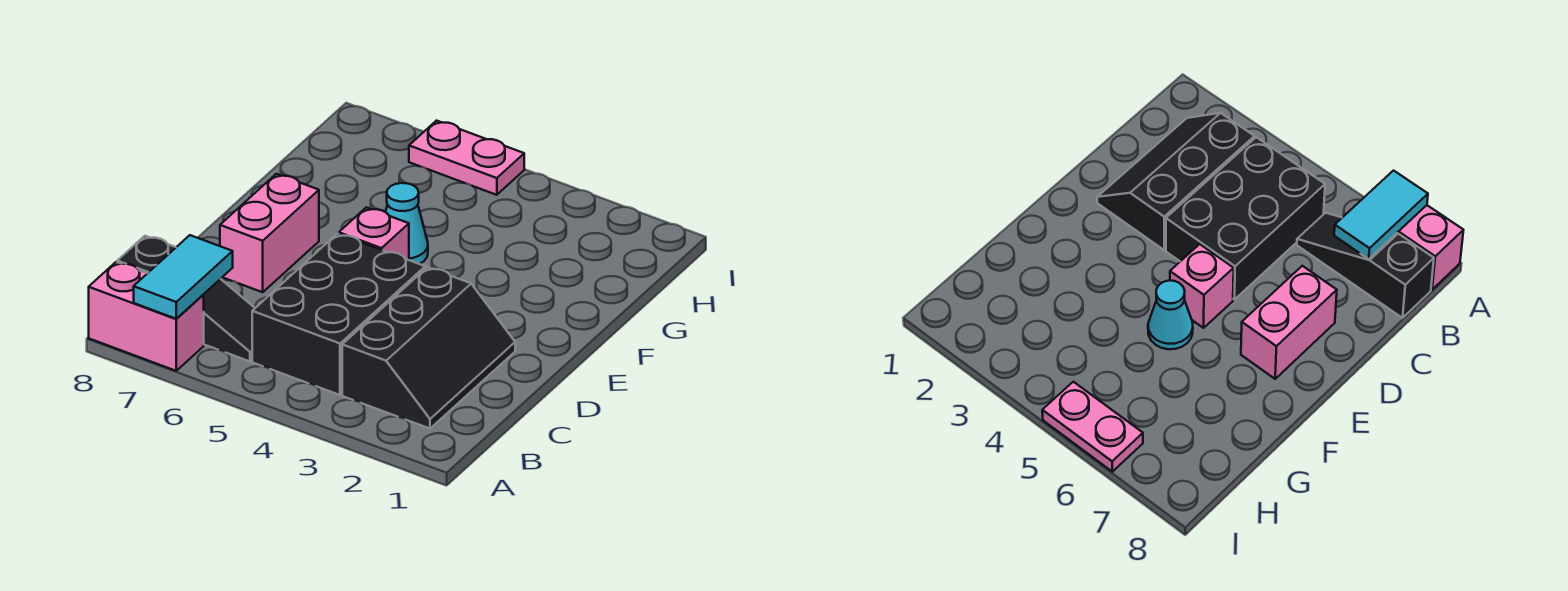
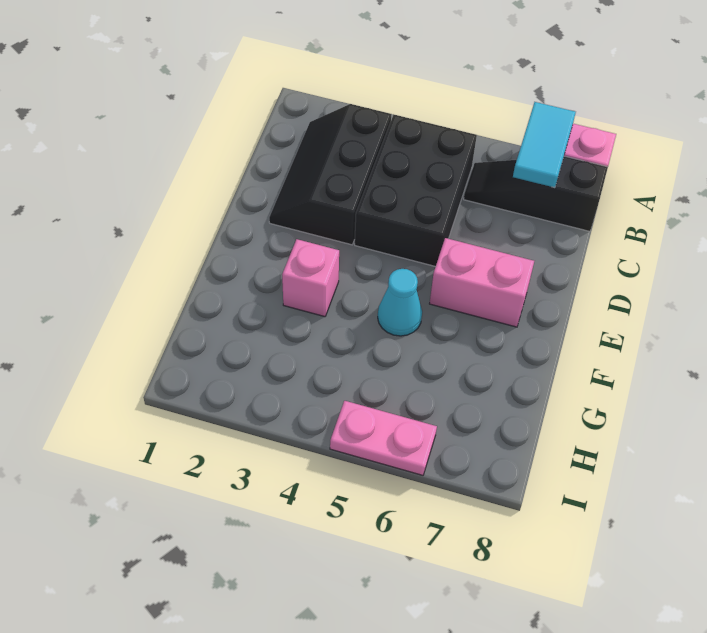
pink 1x2 brick [220,174,319,292] -> pink 1x2 brick turned to [430,238,534,327]
pink 1x1 brick [339,207,409,260] -> pink 1x1 brick moved to [282,239,339,317]

